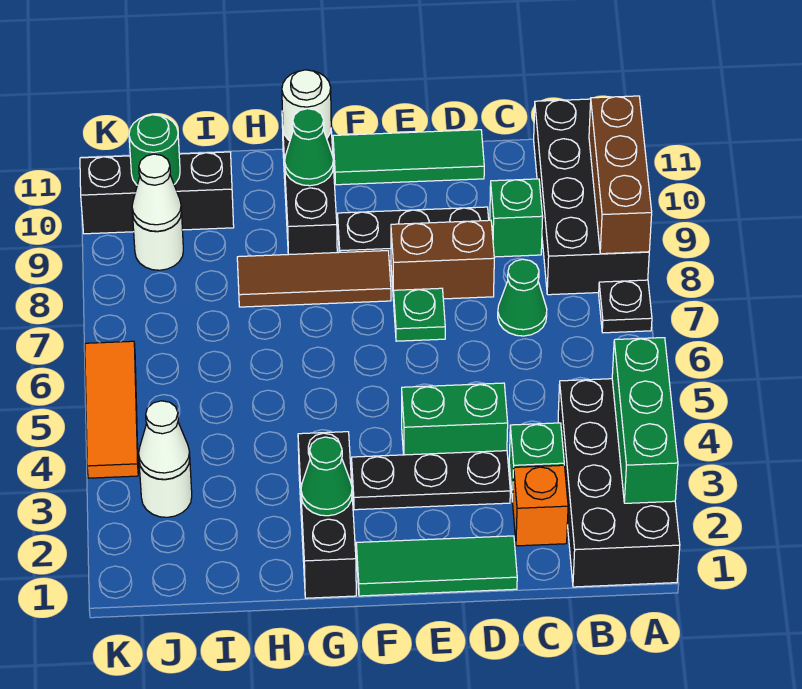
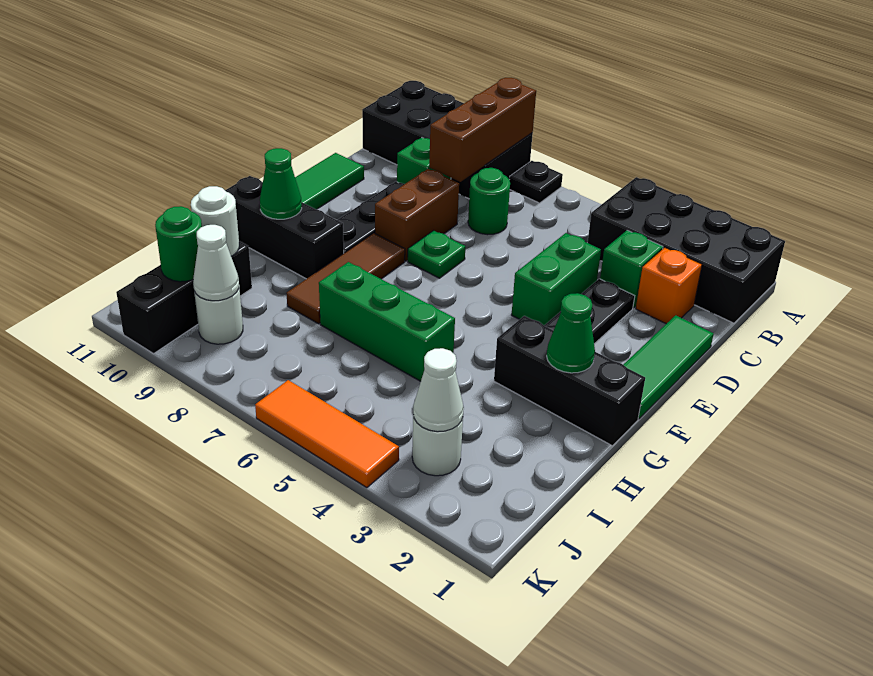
green 1x3 brick [612,338,678,503] -> green 1x3 brick moved to [319,262,455,381]
brown 1x3 brick [589,96,652,254] -> brown 1x3 brick turned to [429,78,536,182]
green 1x1 cone [498,259,547,336] -> green 1x1 round brick [468,168,510,235]
white 1x1 round brick [282,70,331,141] -> white 1x1 round brick moved to [191,186,239,256]

